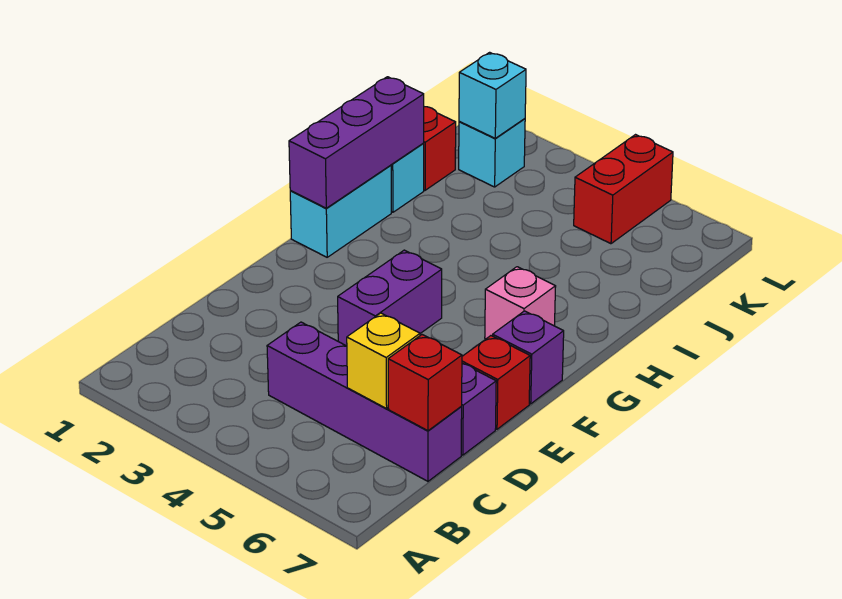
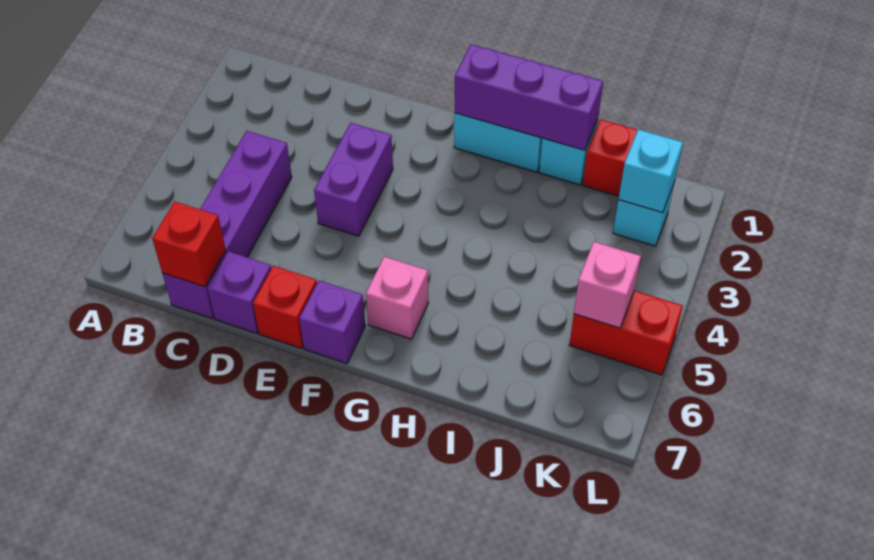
yellow 1x1 brick [347,313,420,409] -> none
purple 1x2 brick [338,250,442,346] -> purple 1x2 brick turned to [314,123,393,236]
none -> pink 1x1 brick [574,242,641,328]

